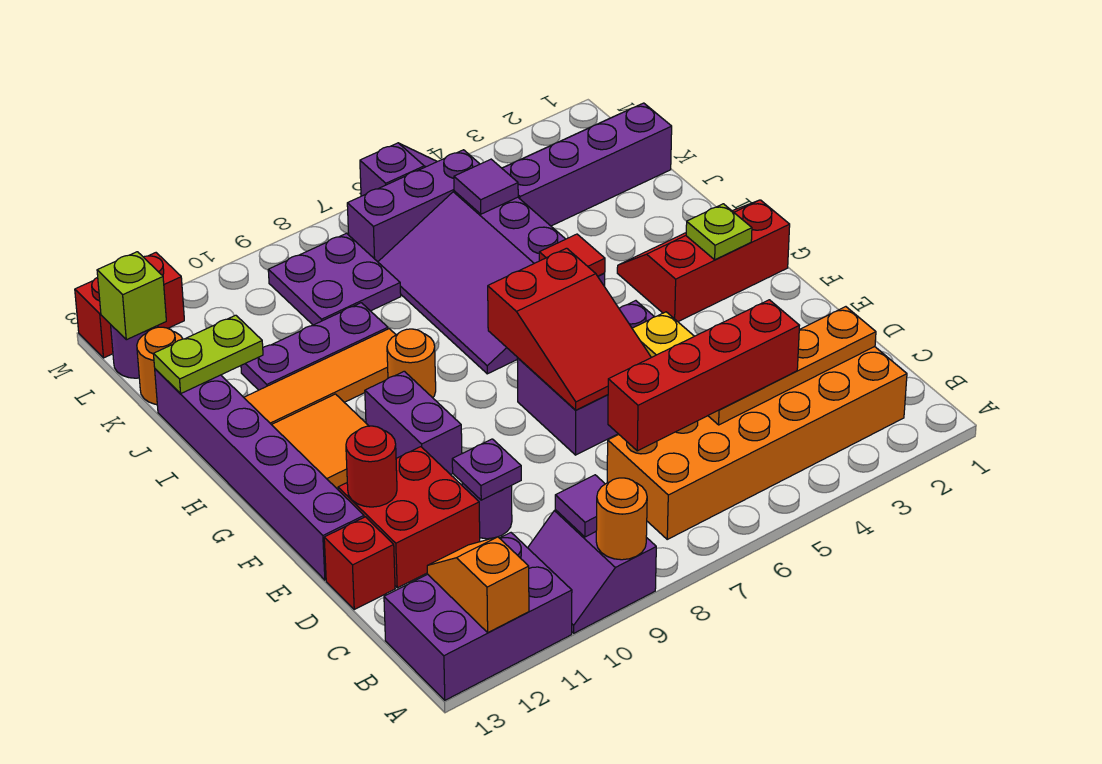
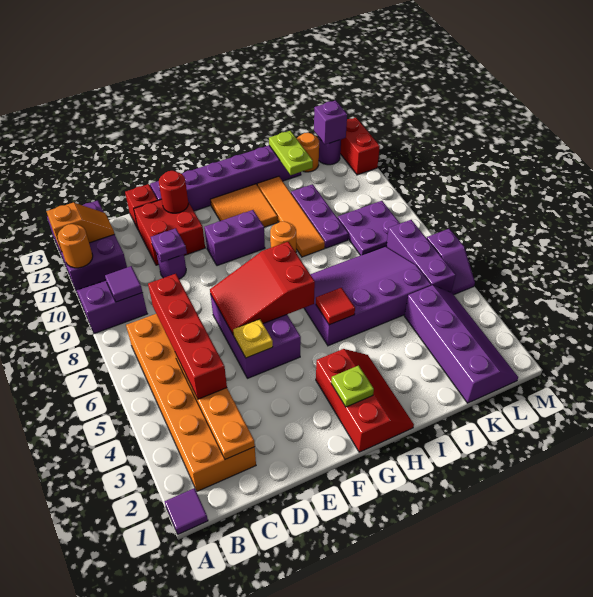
orange 1x1 round brick [596,478,647,560] -> orange 1x1 round brick moved to [58,224,93,268]
purple 1x1 tile [454,159,518,214] -> purple 1x1 tile moved to [164,488,208,534]
lime 1x1 brick [97,252,166,340] -> purple 1x1 brick [314,100,347,144]

